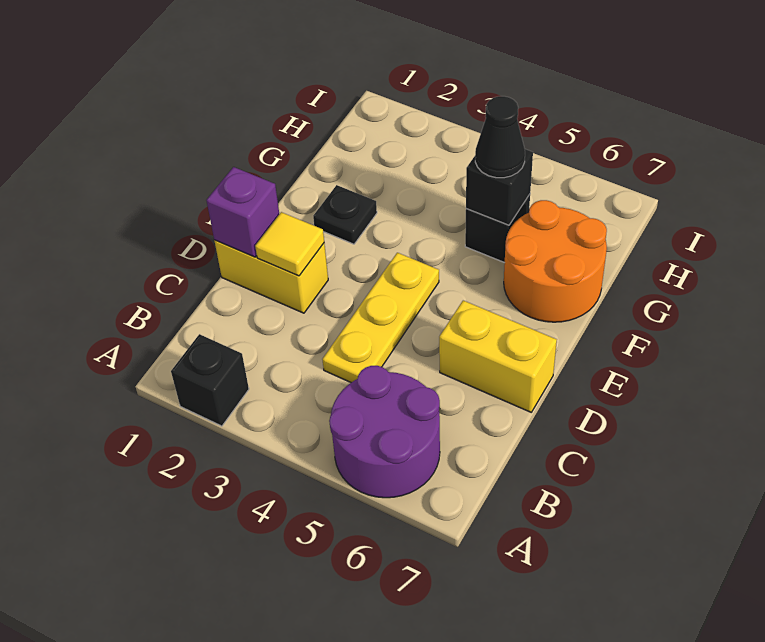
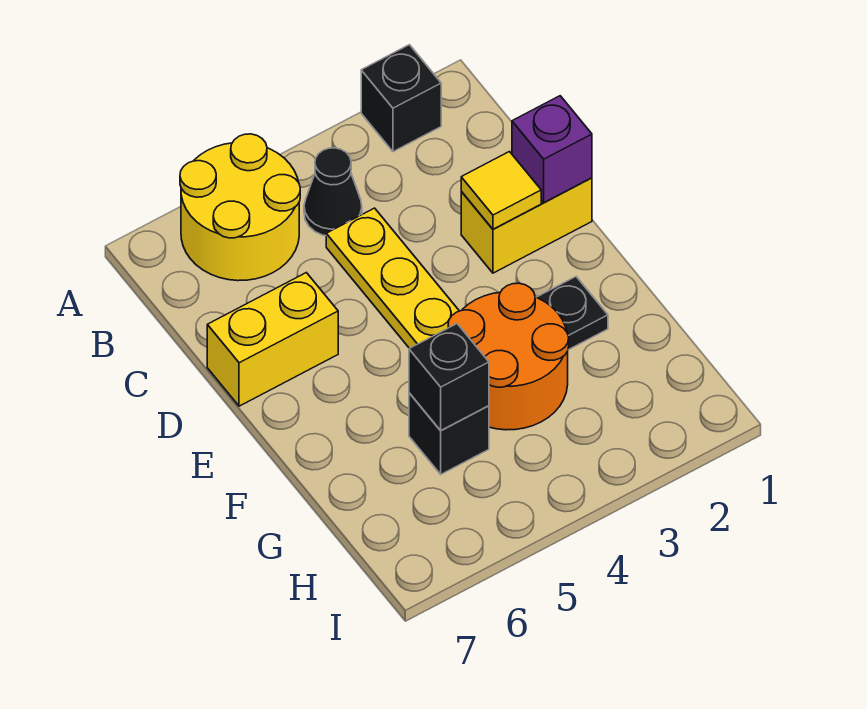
purple 2x2 round brick [329,366,440,498] -> yellow 2x2 round brick [180,134,300,281]
orange 2x2 round brick [504,200,607,322] -> orange 2x2 round brick moved to [448,283,569,430]
black 1x1 cone [475,96,525,178] -> black 1x1 cone moved to [304,148,362,236]

